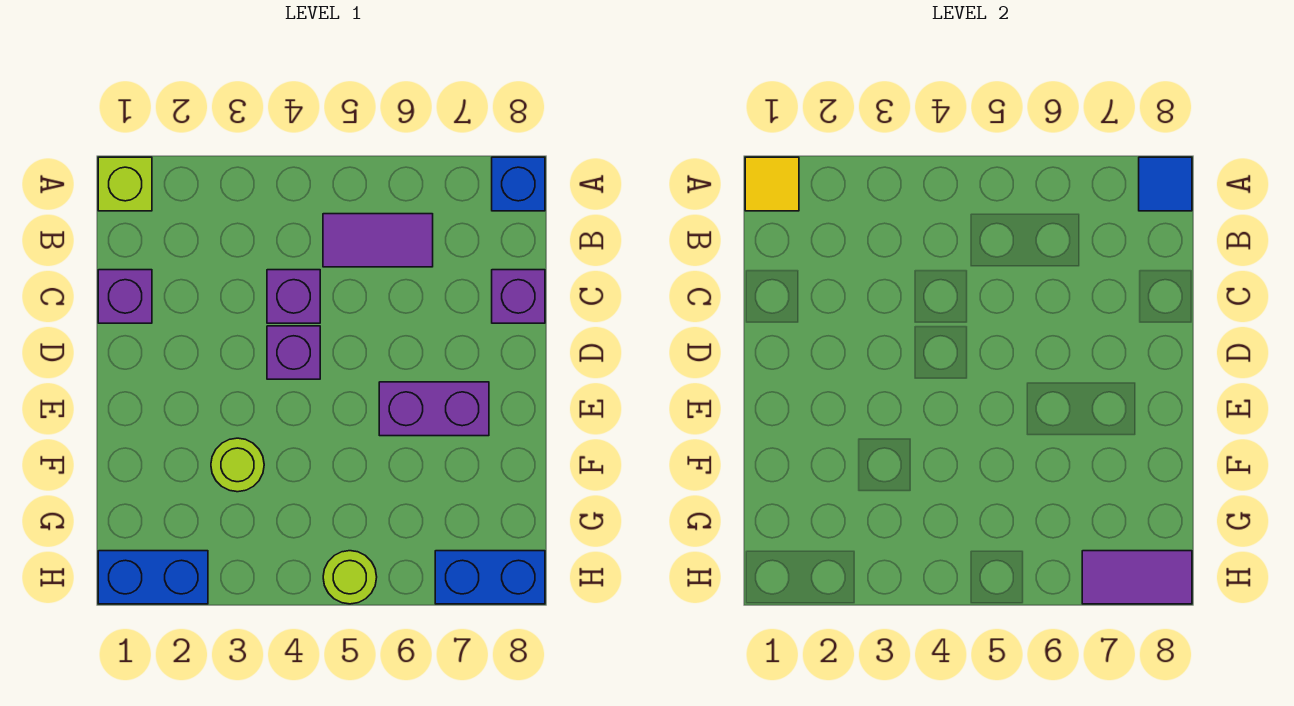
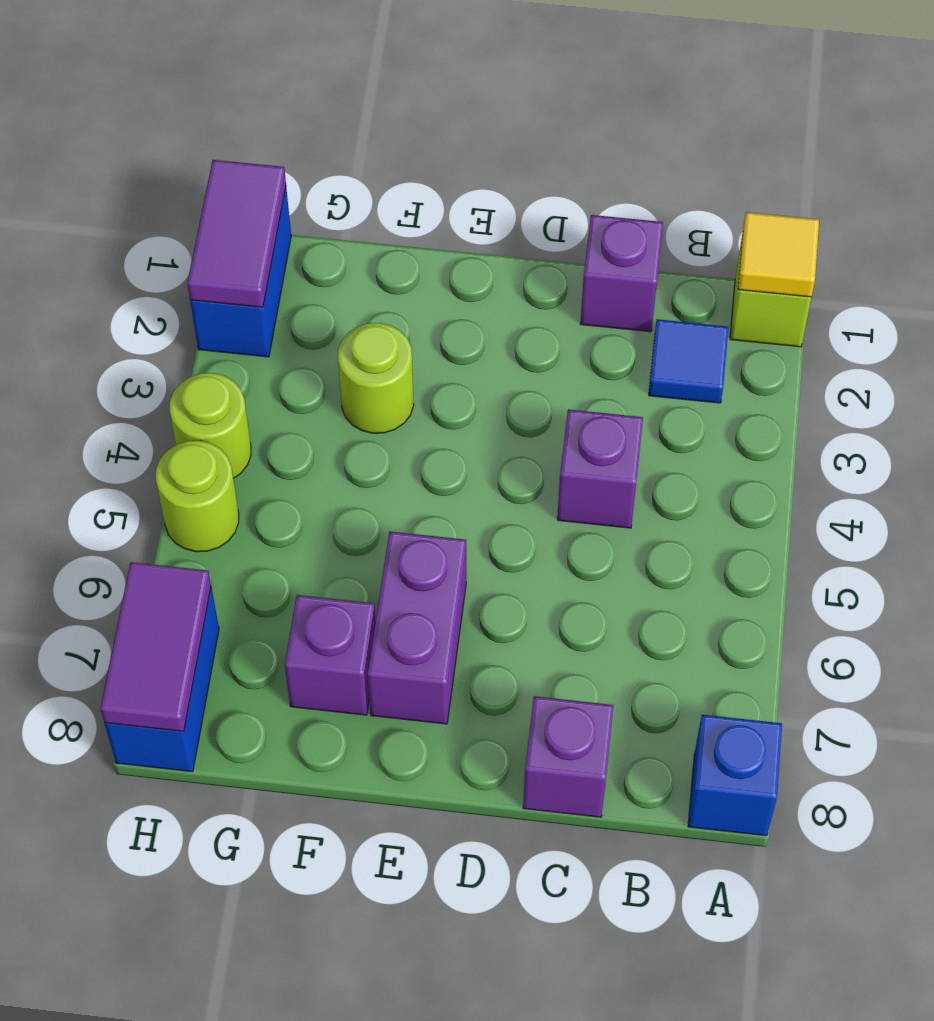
blue 1x1 tile [1139,157,1192,211] -> blue 1x1 tile moved to [649,319,728,403]
purple 1x2 tile [323,214,433,267] -> purple 1x2 tile moved to [187,160,286,307]
purple 1x1 brick [267,326,320,379] -> purple 1x1 brick moved to [285,595,376,715]
none -> lime 1x1 round brick [170,373,251,478]

